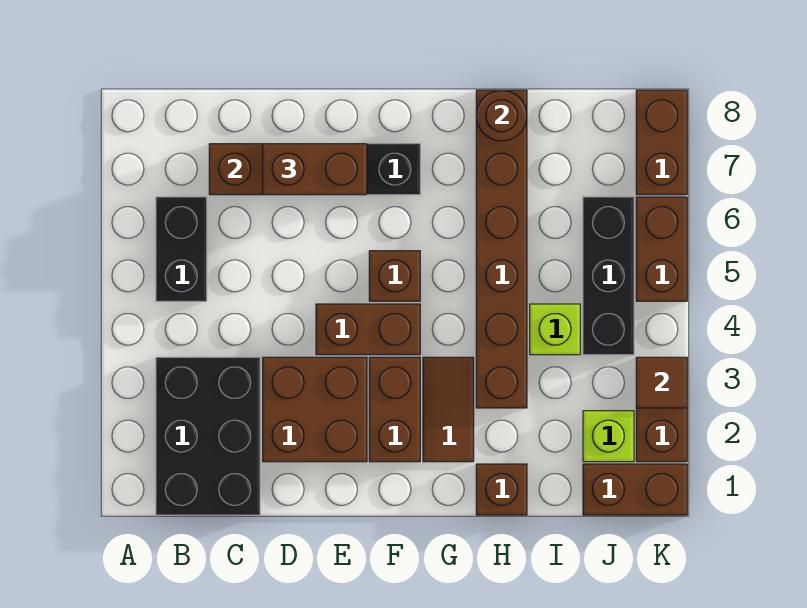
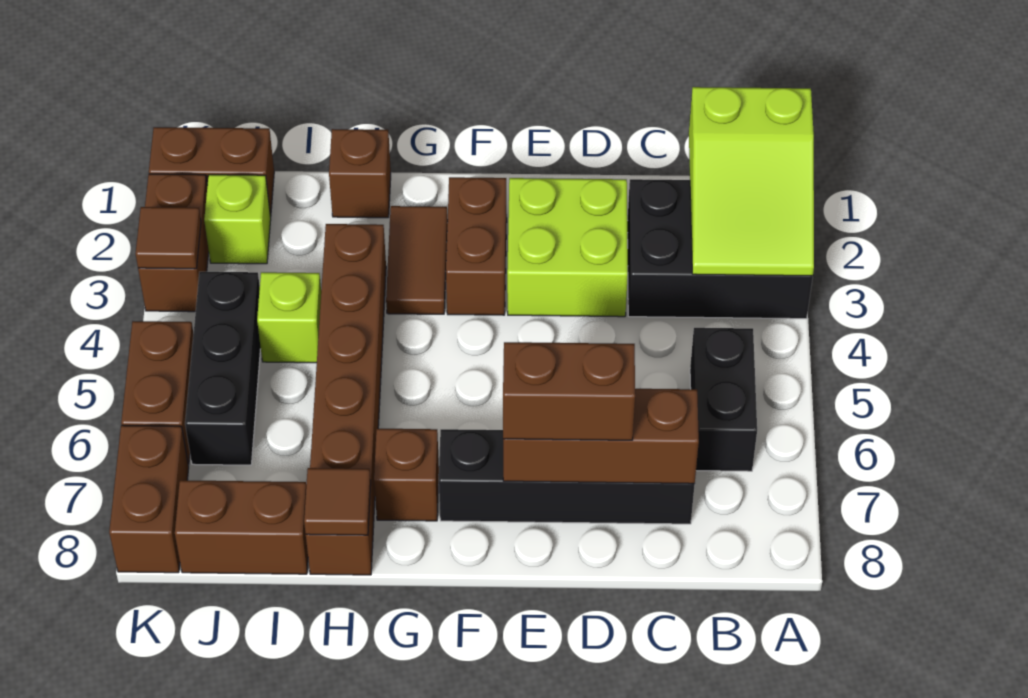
none -> lime 2x3 slope [689,87,814,276]
black 2x3 brick [156,357,260,515] -> black 2x3 brick turned to [627,179,813,319]
brown 2x2 brick [263,357,367,462] -> lime 2x2 brick [507,178,628,317]
brown 1x2 brick [316,304,420,355] -> brown 1x2 brick moved to [175,480,308,574]
brown 1x1 brick [369,251,420,301] -> brown 1x1 brick moved to [374,429,439,521]
brown 1x1 round brick [476,90,527,141] -> brown 1x1 tile [304,468,371,535]

